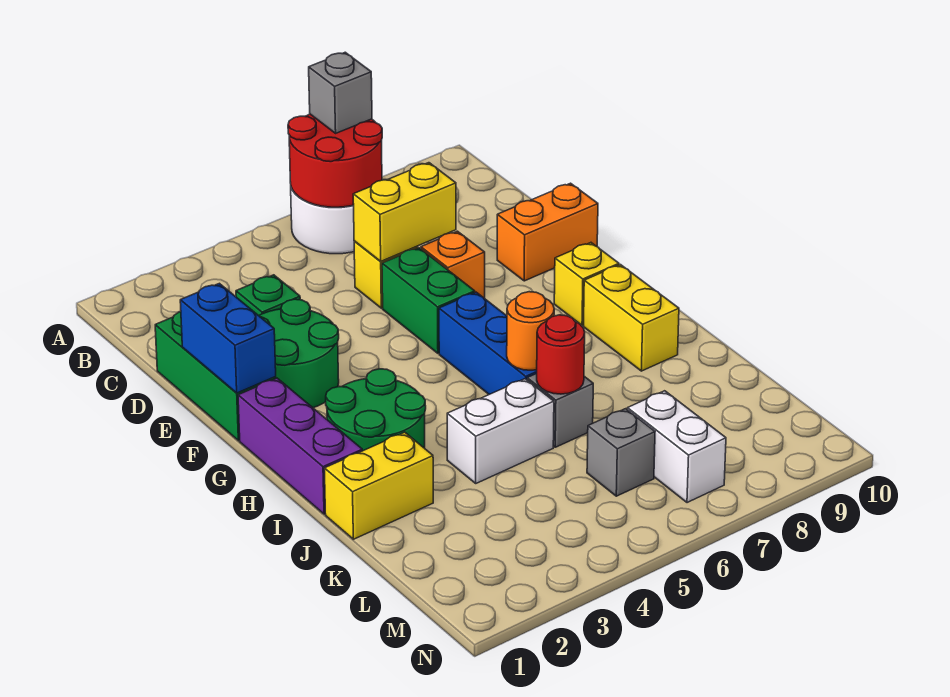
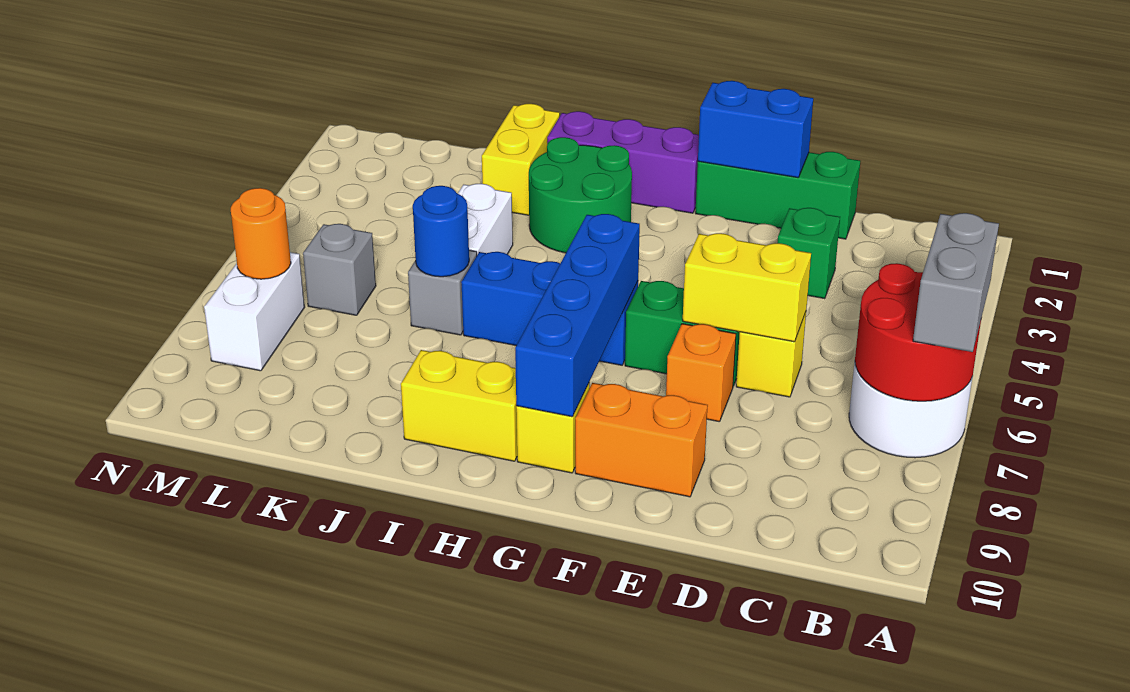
grey 1x1 brick [309,52,372,133] -> grey 1x2 brick [913,213,999,352]
yellow 1x2 brick [353,163,456,261] -> yellow 1x2 brick turned to [683,233,811,342]
green 2x2 round brick [259,299,339,408] -> none
orange 1x2 brick [497,183,598,281] -> orange 1x2 brick turned to [575,383,708,497]
none -> blue 1x4 brick [515,214,640,417]
orange 1x1 round brick [507,292,554,370] -> orange 1x1 round brick moved to [231,188,291,279]
red 1x1 round brick [537,315,585,394] -> blue 1x1 round brick [413,186,469,277]
white 1x2 brick [627,391,726,503] -> white 1x2 brick turned to [204,252,305,371]

